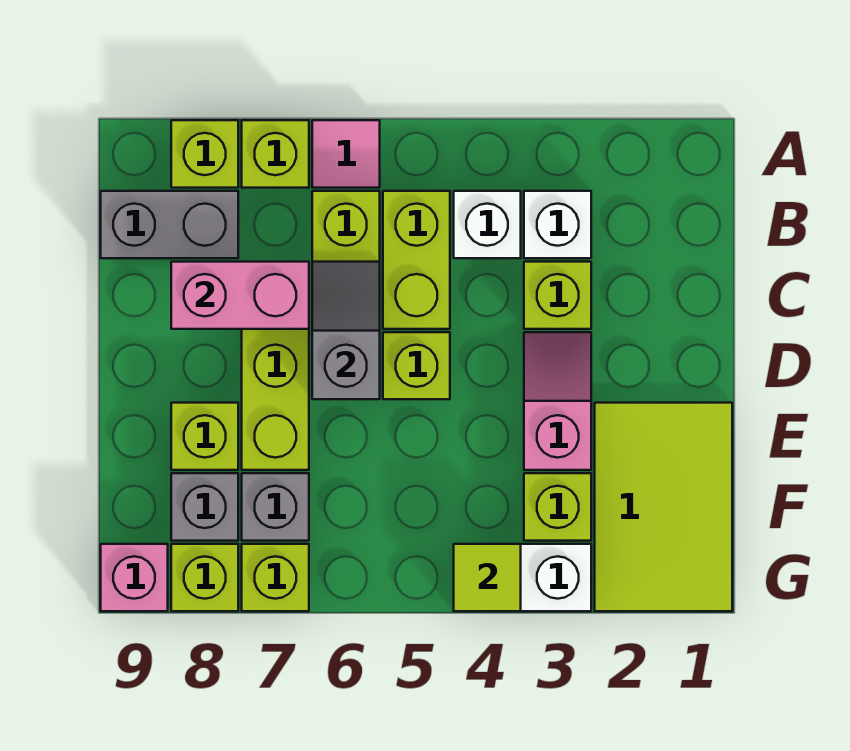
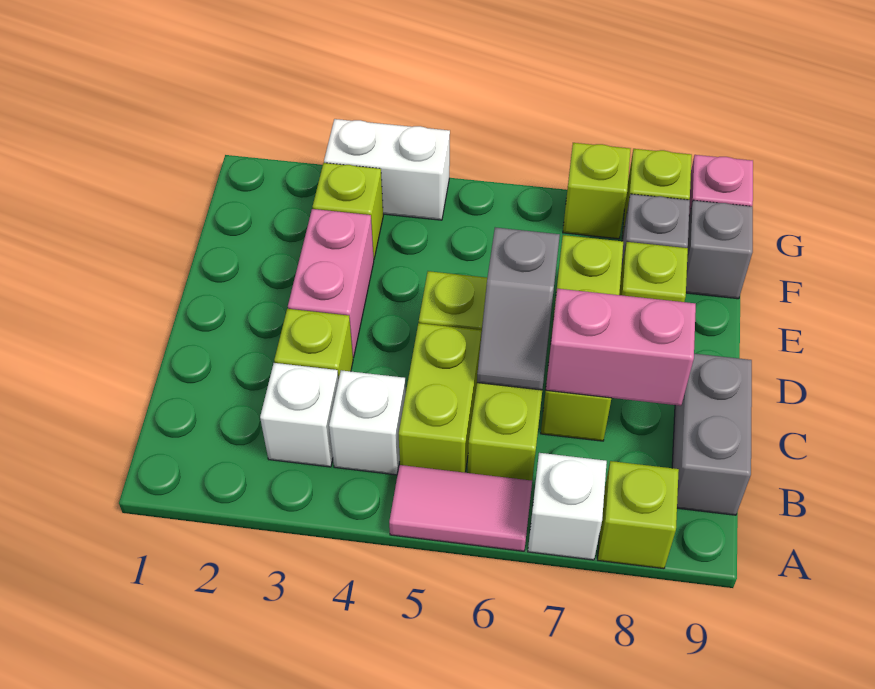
pink 1x1 tile [312,120,380,188] -> pink 1x2 tile [389,465,532,551]
lime 1x1 brick [242,120,309,188] -> white 1x1 brick [528,453,607,560]
grey 1x2 brick [101,191,238,258] -> grey 1x2 brick turned to [672,354,752,515]
pink 1x2 slope [524,332,591,470] -> pink 1x2 brick [288,209,374,358]
lime 2x3 tile [595,403,732,611] -> none
grey 1x1 brick [242,473,309,541] -> grey 1x1 brick moved to [686,200,753,299]
lime 1x1 tile [454,544,521,611] -> none

